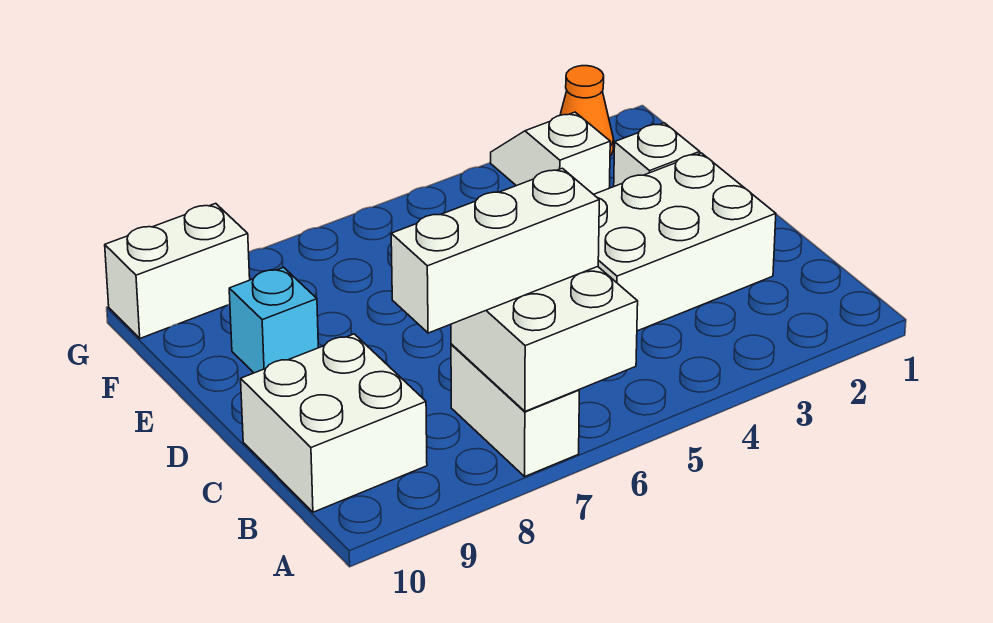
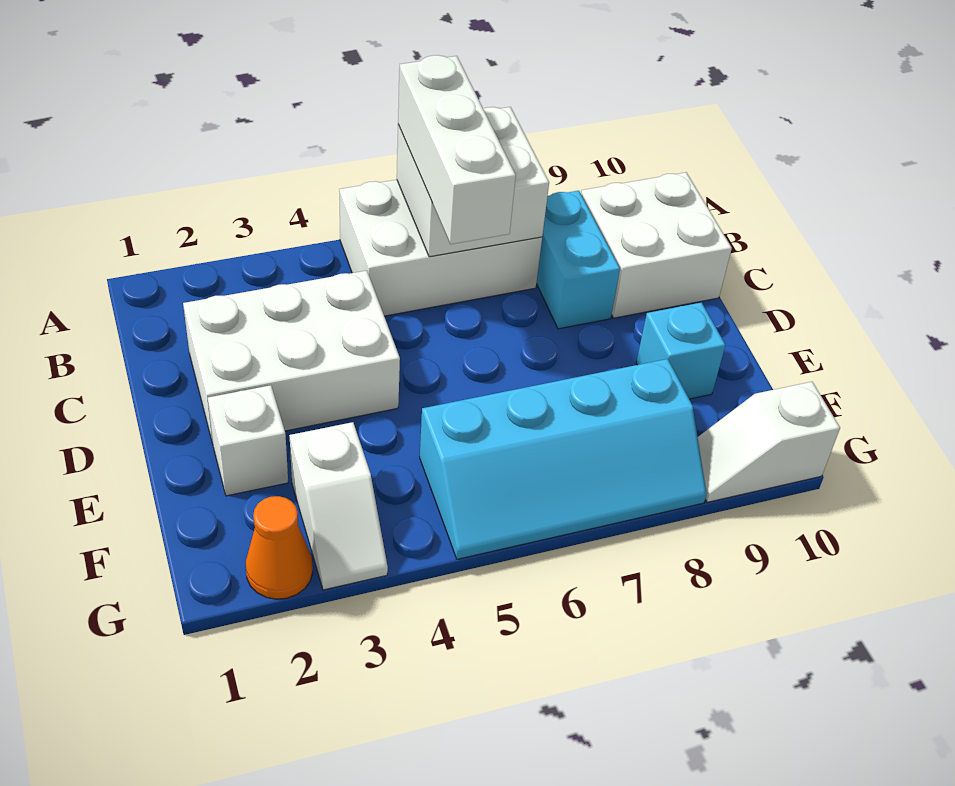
white 1x2 brick [451,344,579,476] -> white 2x3 brick [339,180,542,316]
white 1x3 brick [391,168,599,333] -> white 1x3 brick turned to [398,55,516,244]
none -> cyan 1x2 brick [536,191,620,329]
none -> cyan 2x4 slope [420,359,707,559]
white 1x2 brick [105,203,250,338] -> white 1x2 slope [698,382,840,502]

